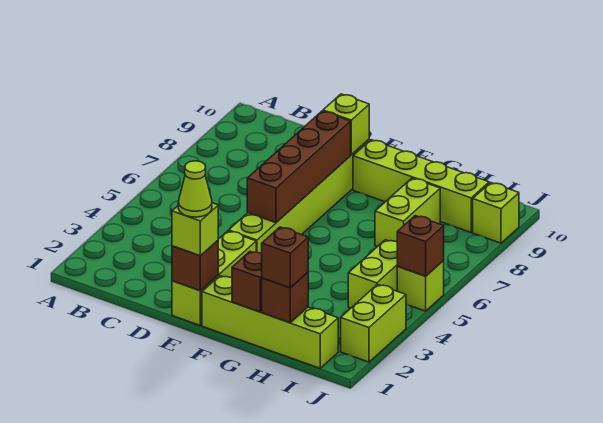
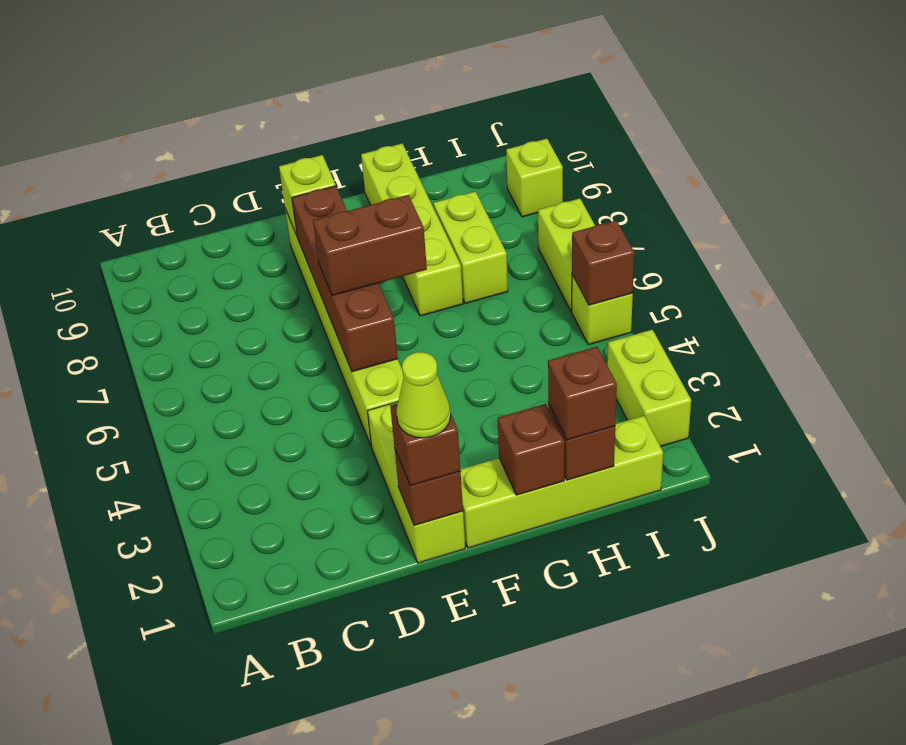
lime 1x1 brick [172,203,218,256] -> brown 1x1 brick [390,403,460,486]
none -> brown 1x2 brick [313,195,427,295]
lime 1x4 brick [353,140,489,232] -> lime 1x4 brick turned to [361,143,463,316]
lime 1x2 brick [348,240,398,308] -> lime 1x2 brick moved to [538,198,595,311]

